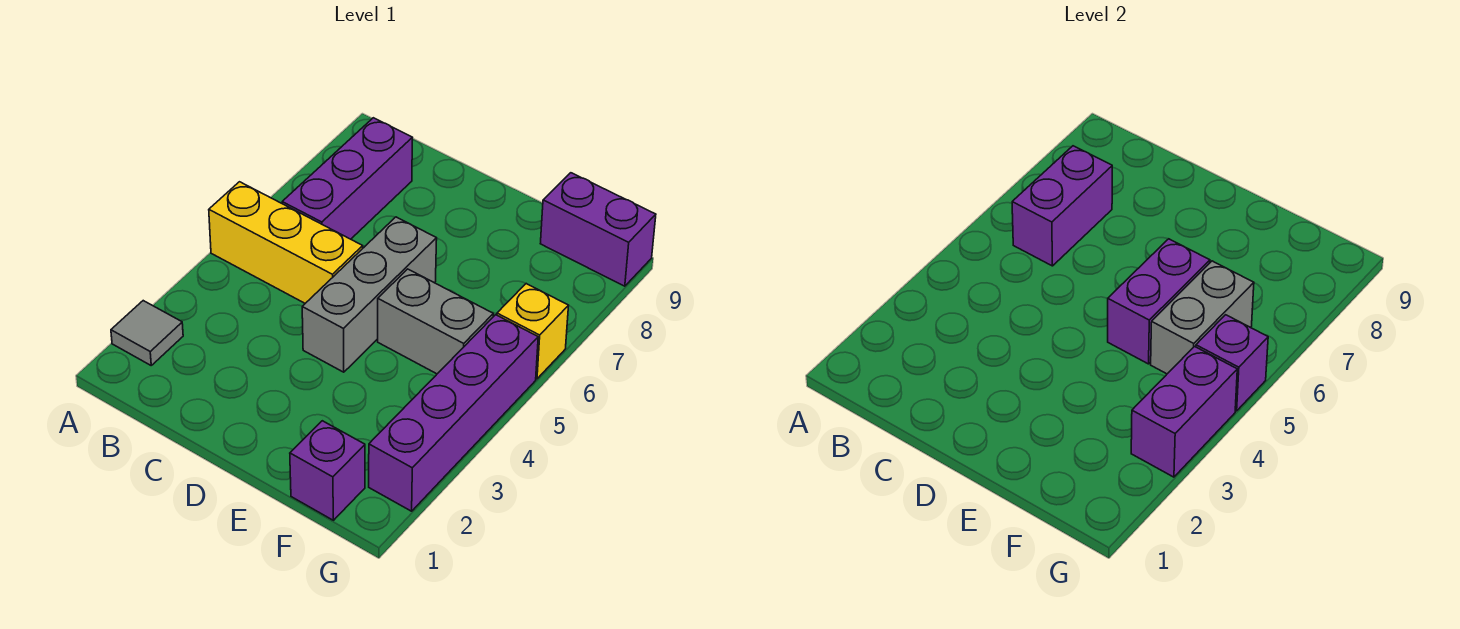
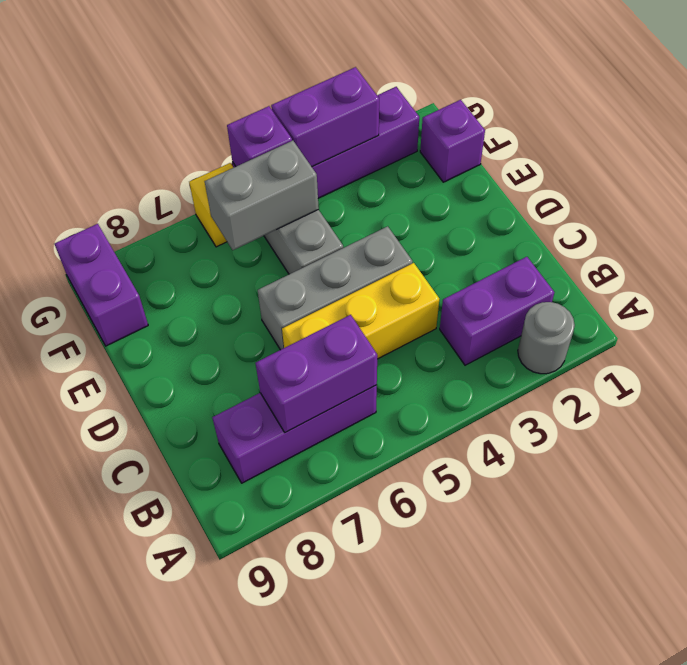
grey 1x1 tile [111,301,183,365] -> grey 1x1 round brick [518,302,575,374]
yellow 1x3 brick [209,182,363,303] -> yellow 1x3 brick turned to [282,263,439,359]
purple 1x2 brick [1108,239,1210,364] -> purple 1x2 brick moved to [440,257,554,365]

